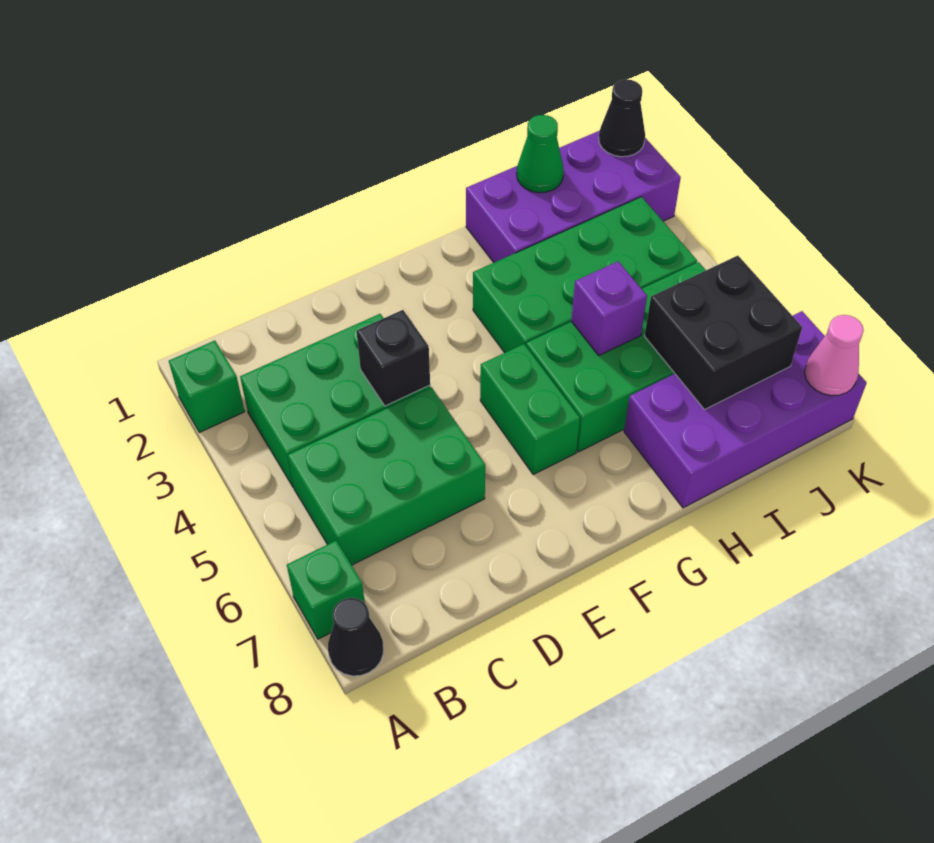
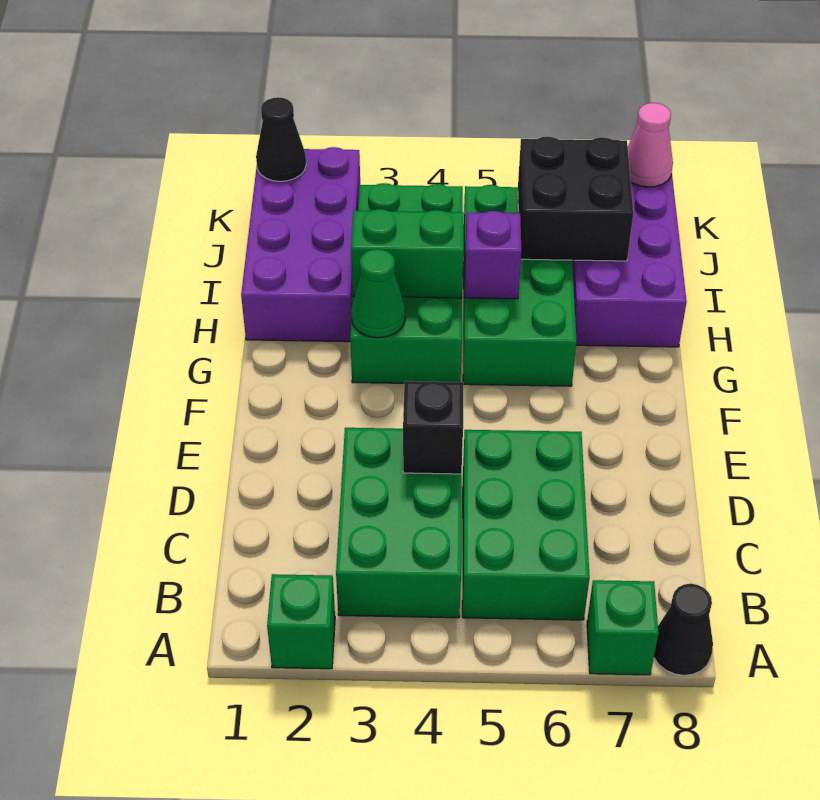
green 1x2 brick [480,344,580,475] -> green 1x2 brick moved to [351,209,464,298]
green 1x1 cone [517,115,564,193] -> green 1x1 cone moved to [351,249,405,338]

